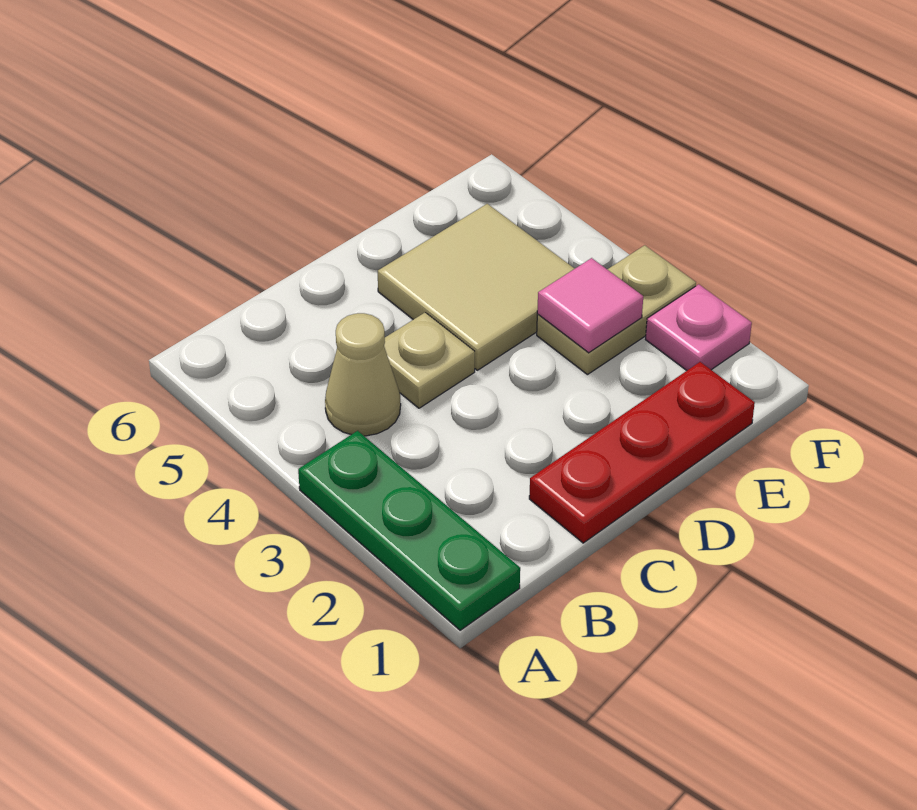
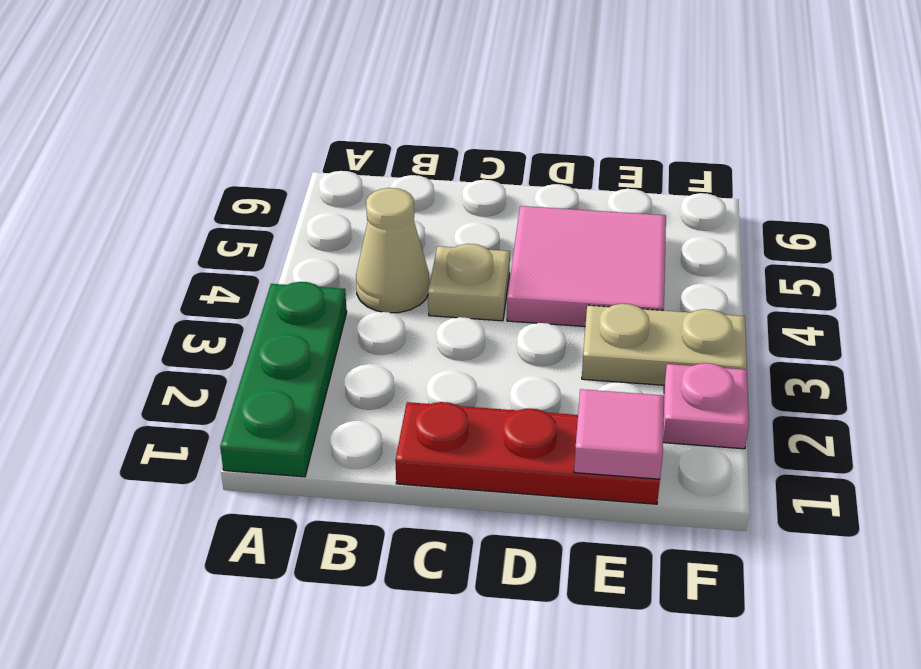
tan 2x2 tile [378,204,575,370] -> pink 2x2 tile [507,206,666,327]
pink 1x1 tile [537,258,643,353] -> pink 1x1 tile moved to [574,389,664,479]

